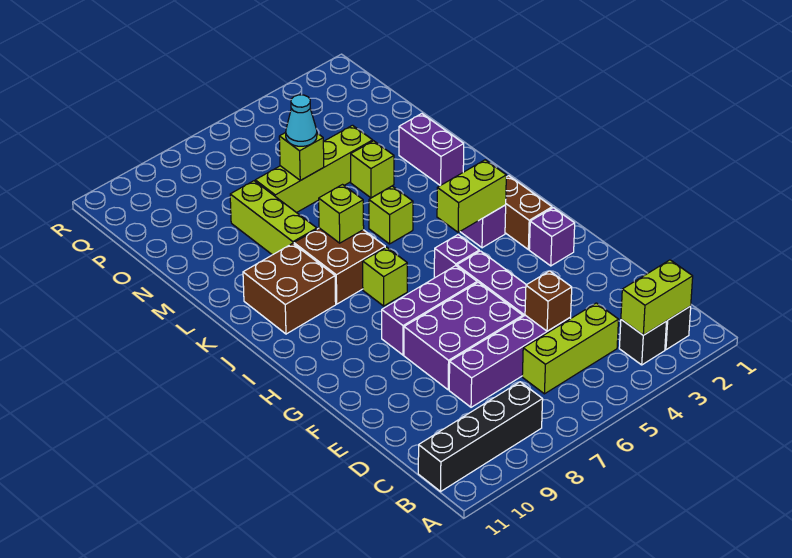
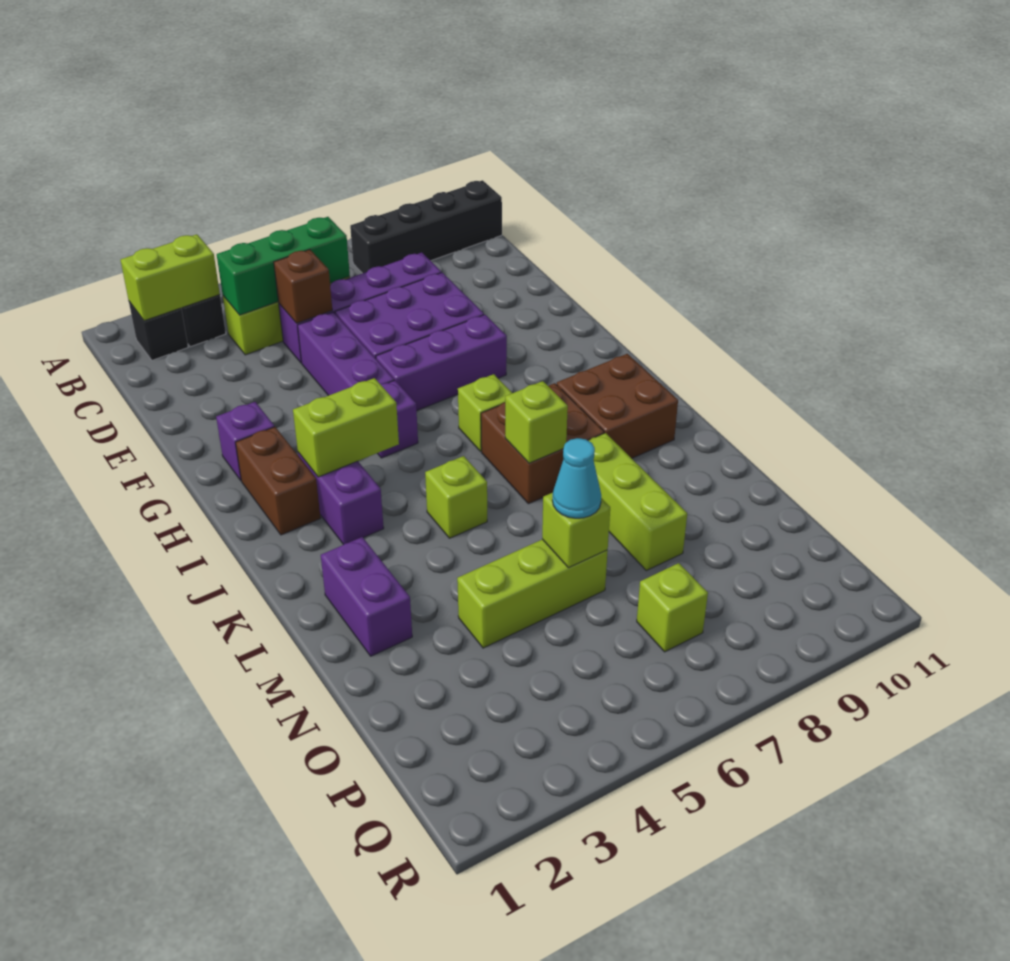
none -> green 1x3 brick [217,217,350,315]
lime 1x1 brick [351,141,394,198] -> lime 1x1 brick moved to [637,563,708,652]
lime 1x4 brick [255,125,373,213] -> lime 1x3 brick [457,539,608,648]

